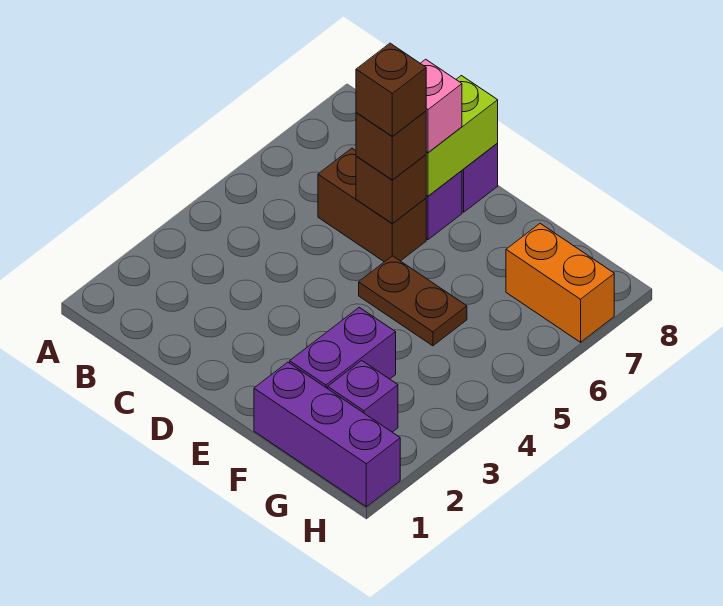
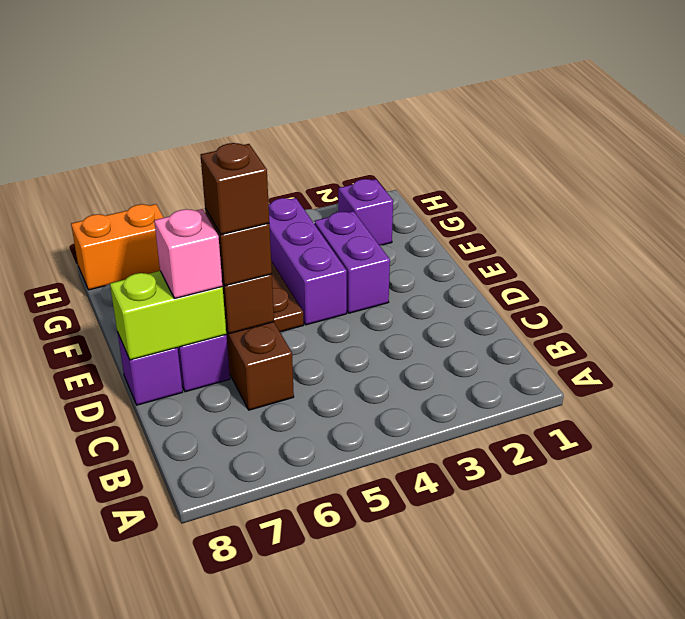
purple 1x3 brick [254,362,400,507] -> purple 1x3 brick moved to [269,198,347,325]
purple 1x2 brick [290,307,396,389] -> purple 1x2 brick turned to [314,211,390,313]
orange 1x2 brick [506,224,614,342] -> orange 1x2 brick turned to [71,204,164,290]

